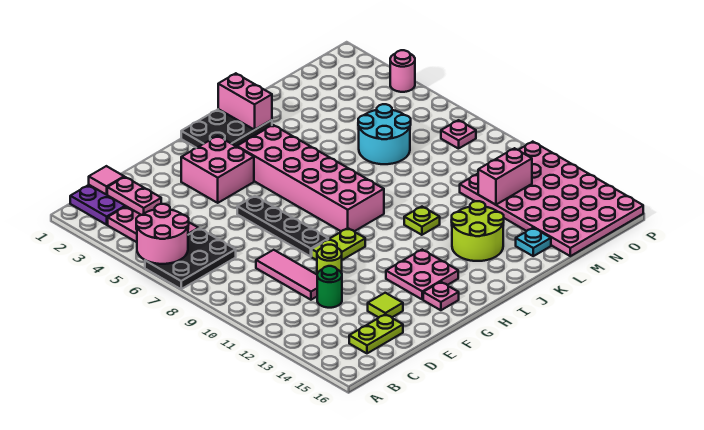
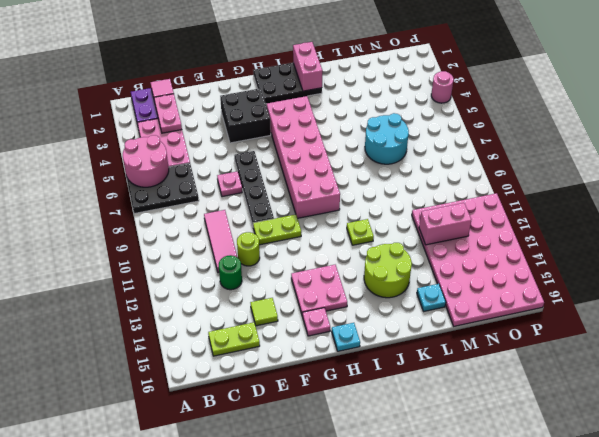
pink 2x2 brick [181,136,254,203] -> black 2x2 brick [220,88,271,143]
none -> cyan 1x1 plate [332,323,360,351]
pink 1x1 plate [441,120,476,149] -> pink 1x1 plate moved to [217,171,242,197]

